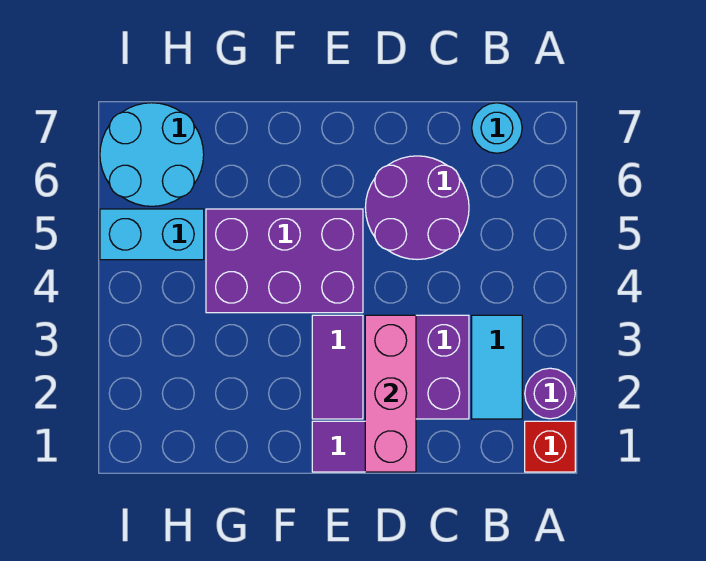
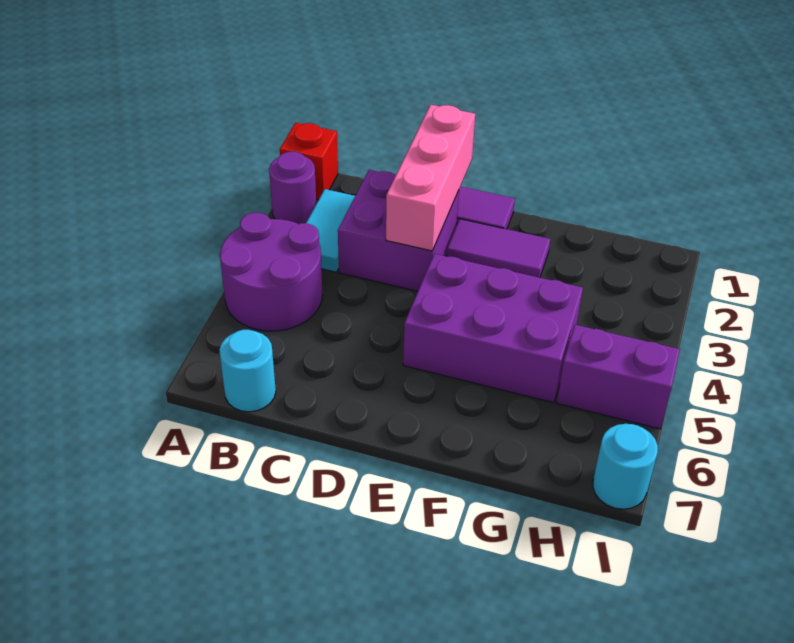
purple 2x2 round brick [365,156,469,260] -> purple 2x2 round brick moved to [220,213,323,331]
purple 1x2 tile [312,315,363,419] -> purple 1x2 tile turned to [447,219,550,278]
cyan 1x2 brick [100,209,204,260] -> purple 1x2 brick [557,325,680,429]
cyan 2x2 round brick [100,103,204,206] -> cyan 1x1 round brick [593,424,658,509]

